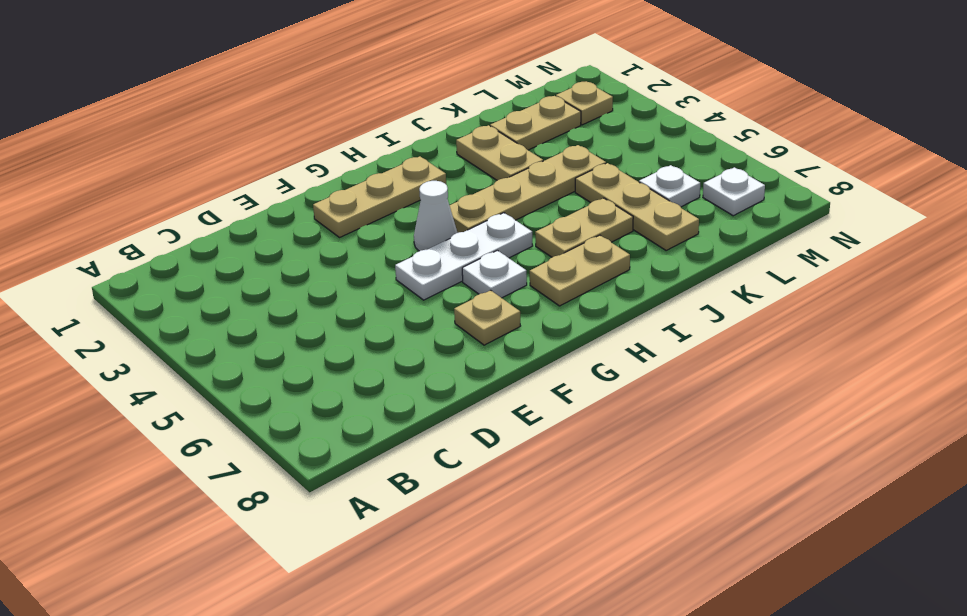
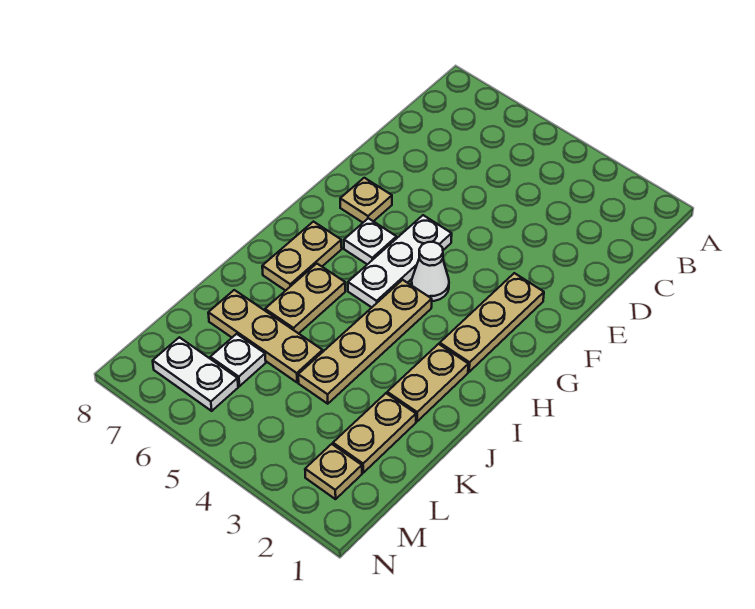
tan 1x2 plate [456,125,543,180] -> tan 1x2 plate turned to [387,344,468,421]
white 1x1 plate [703,167,765,216] -> white 1x2 plate [153,337,238,411]

